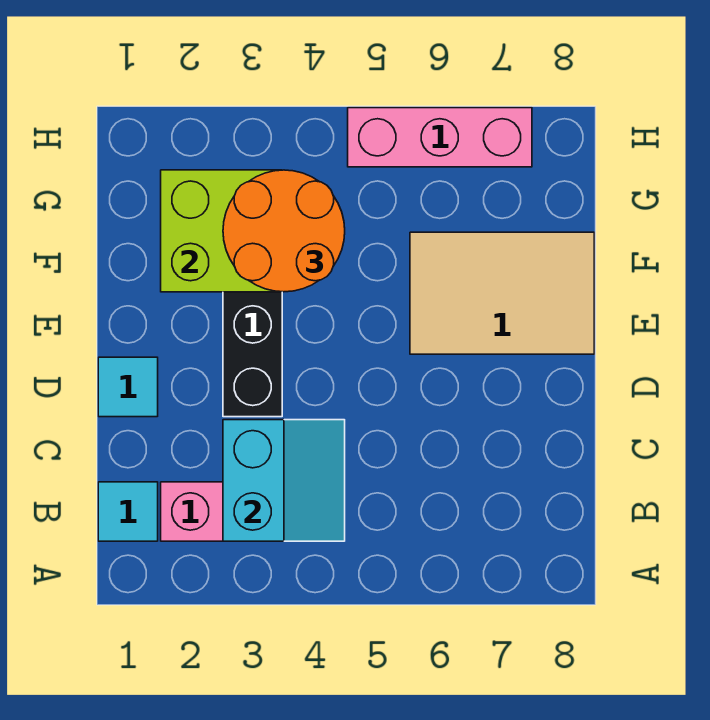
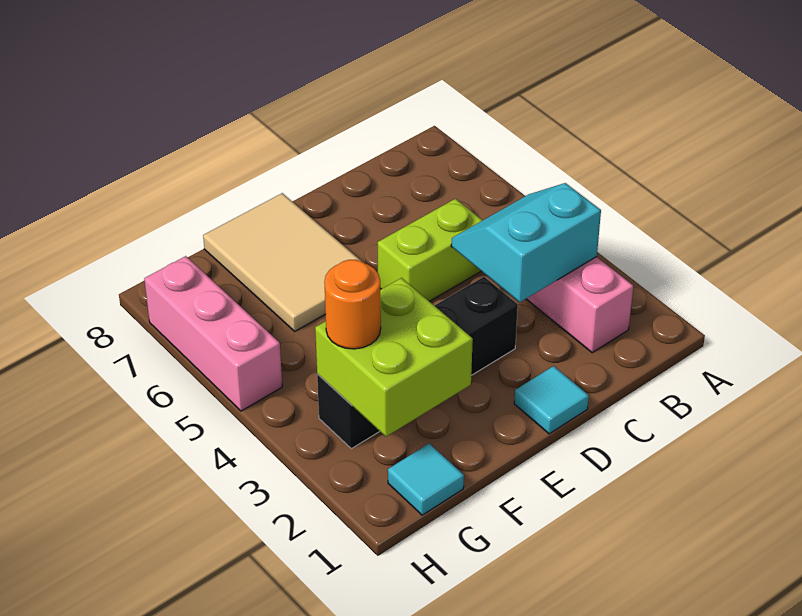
cyan 1x1 tile [98,482,158,541] -> cyan 1x1 tile moved to [388,444,464,515]
none -> lime 1x2 brick [378,199,483,301]
orange 2x2 round brick [223,170,345,292] -> orange 1x1 round brick [324,260,381,349]

